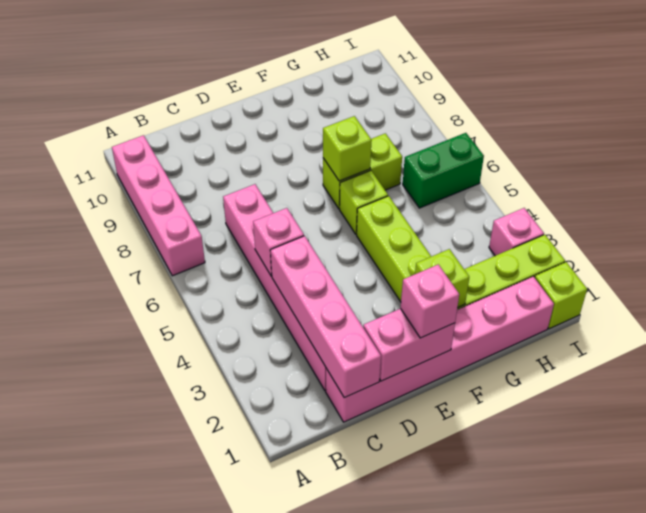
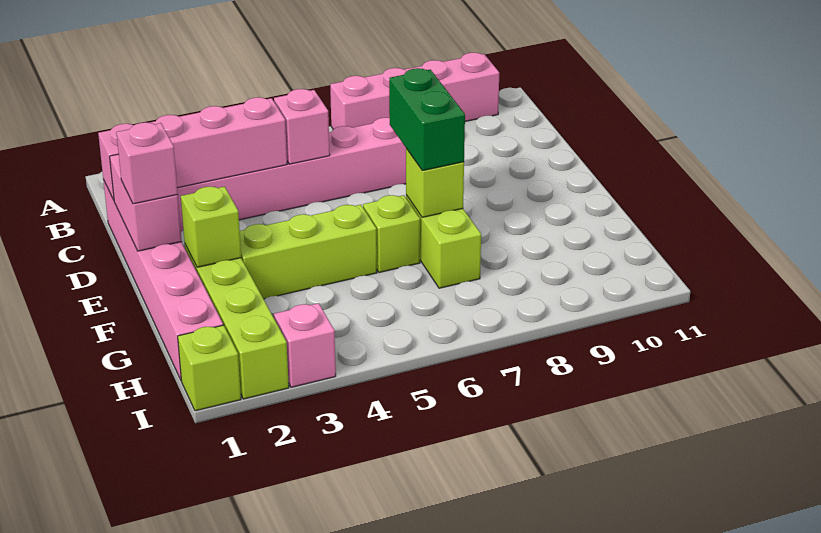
green 1x2 brick [403,133,484,208] -> green 1x2 brick moved to [389,68,465,171]

